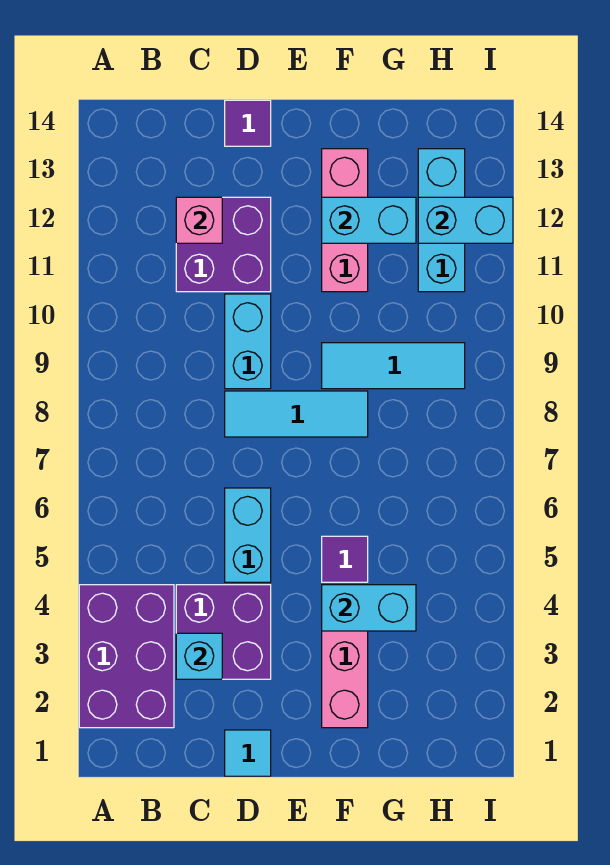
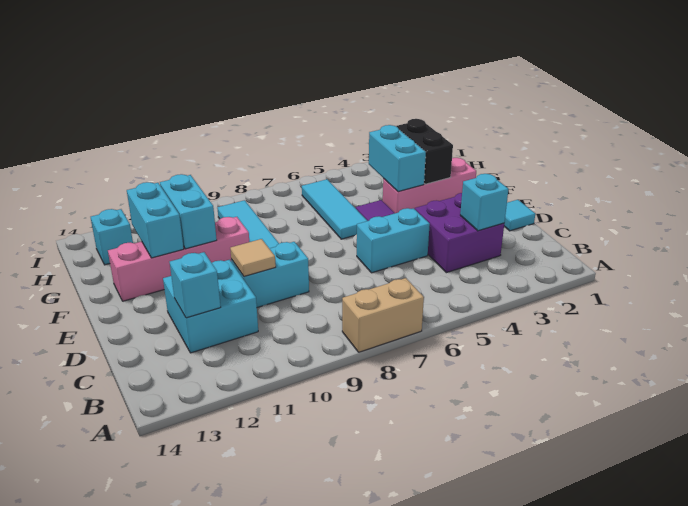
purple 2x3 brick [79,585,174,728] -> none
none -> tan 1x2 brick [342,278,424,352]
purple 2x2 brick [176,197,271,292] -> cyan 2x2 brick [163,260,258,353]
pink 1x1 brick [176,197,222,243] -> cyan 1x1 brick [170,252,221,318]
cyan 1x3 tile [225,391,368,437] -> cyan 1x3 tile moved to [302,179,367,239]
none -> tan 1x1 tile [230,239,276,277]
purple 1x1 tile [225,100,271,146] -> none
none -> black 1x2 brick [396,119,453,184]
pink 1x3 brick [322,149,368,292] -> pink 1x4 brick [108,217,249,301]
cyan 1x3 brick [418,149,465,292] -> cyan 1x1 brick [91,209,133,265]
cyan 1x2 brick [418,197,513,243] -> cyan 1x2 brick moved to [160,174,217,249]

